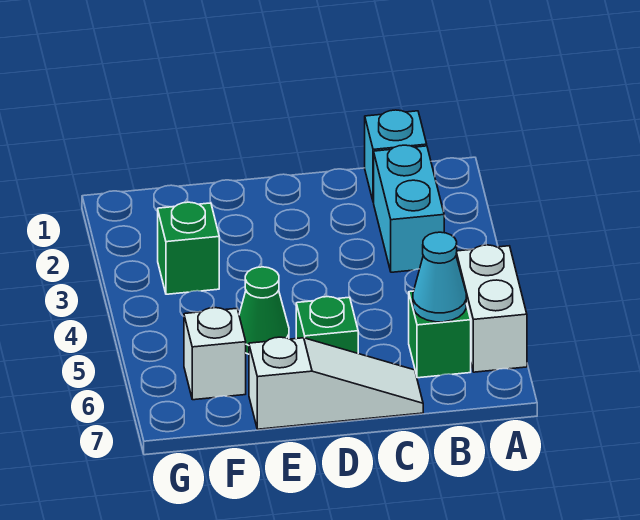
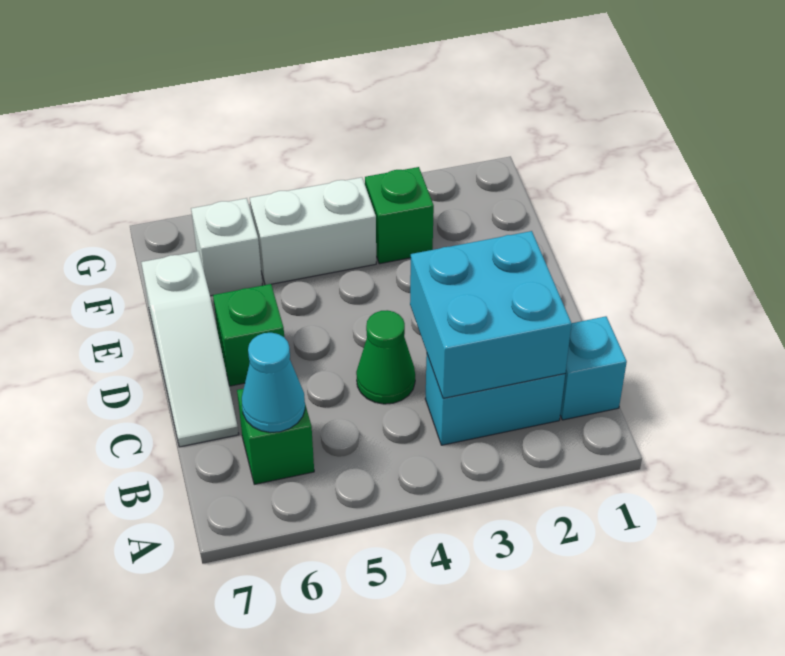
white 1x2 brick [456,245,527,372] -> white 1x2 brick moved to [250,177,376,285]
none -> cyan 2x2 brick [410,231,572,398]
green 1x1 cone [239,267,289,354] -> green 1x1 cone moved to [356,310,415,404]

